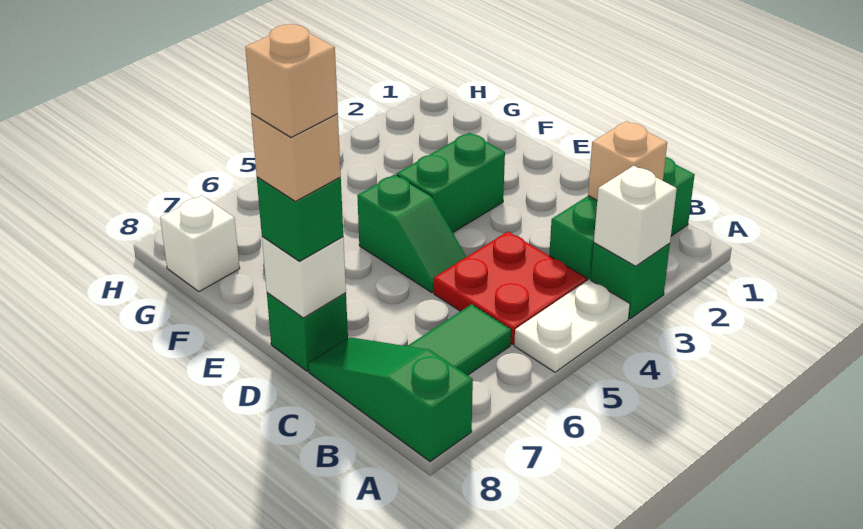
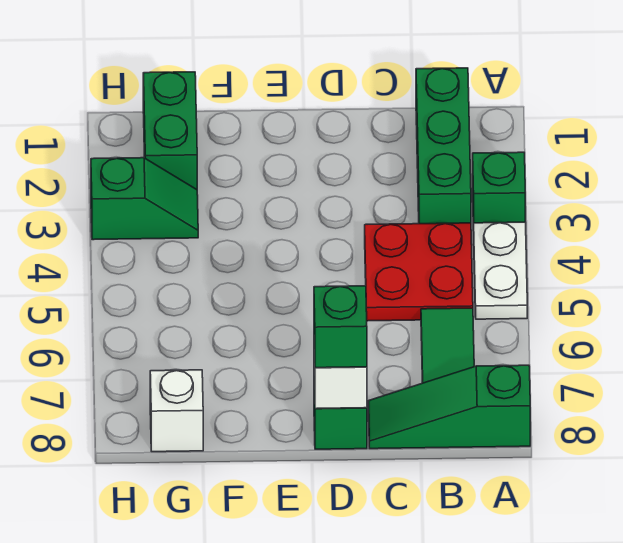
white 1x1 brick [594,166,677,266] -> none
tan 1x1 brick [588,121,667,200] -> none
green 1x2 slope [357,174,466,293] -> green 1x2 slope moved to [91,158,198,240]
tan 1x1 brick [251,114,341,201] -> none
tan 1x1 brick [245,24,338,137] -> none
green 1x2 brick [397,133,505,232] -> green 1x2 brick moved to [143,72,197,189]

